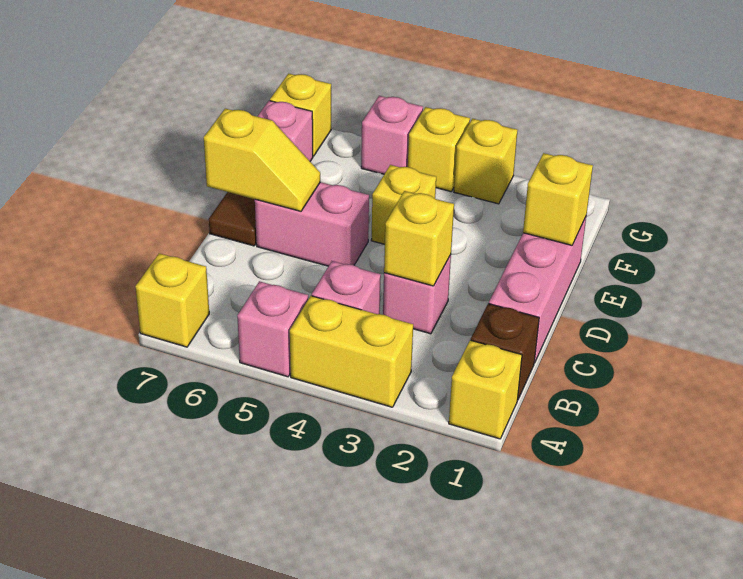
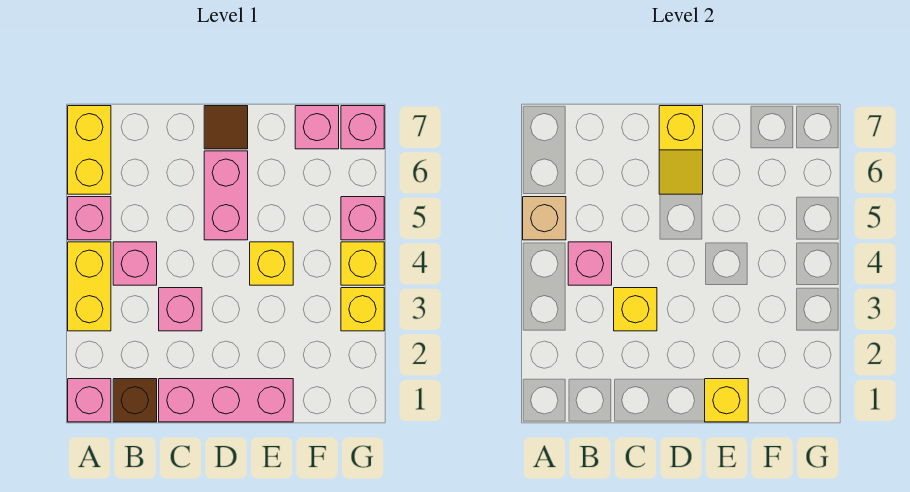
yellow 1x1 brick [449,340,522,439] -> pink 1x1 brick [68,379,111,422]
none -> tan 1x1 brick [523,197,566,240]
yellow 1x1 brick [135,253,209,347] -> yellow 1x2 brick [68,106,111,194]
none -> pink 1x1 brick [568,242,612,285]
yellow 1x1 brick [270,73,331,156] -> pink 1x1 brick [341,106,384,149]

